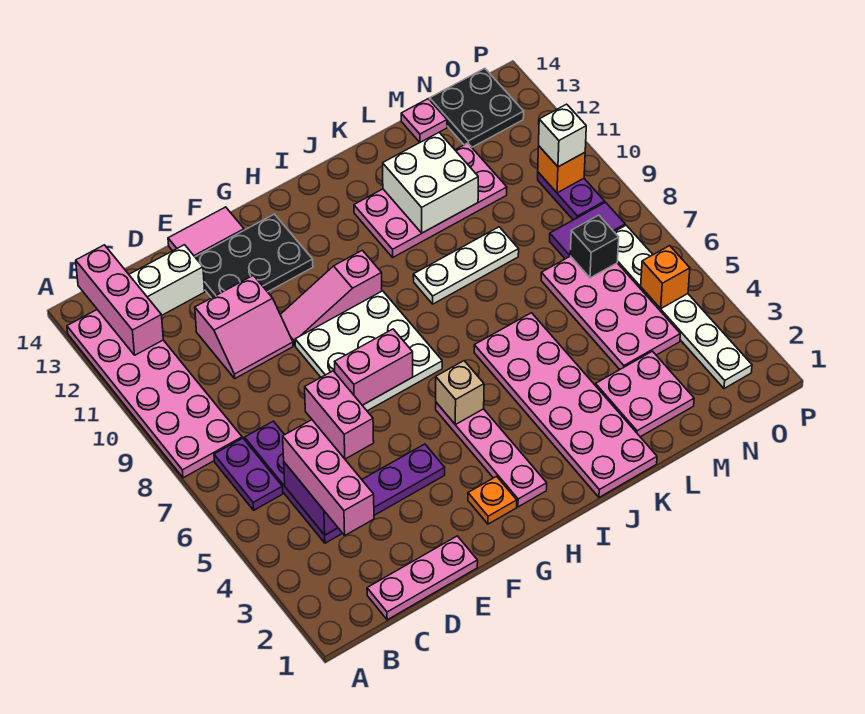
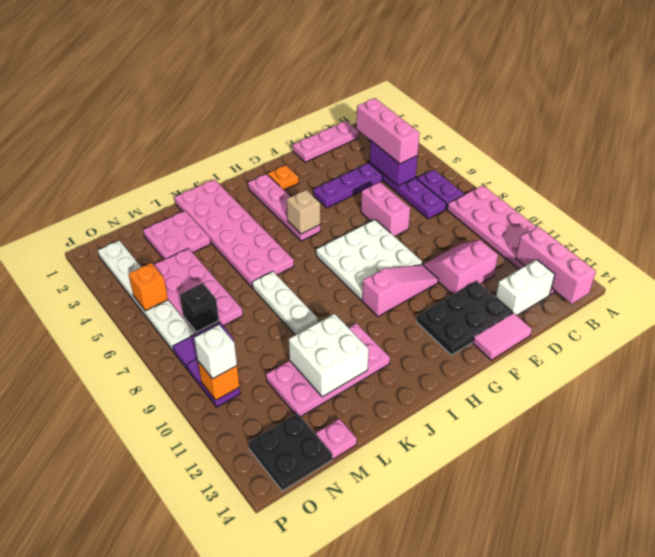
pink 1x2 brick [335,329,413,405] -> none
white 1x3 plate [413,227,519,304] -> white 1x3 plate turned to [252,271,318,335]

